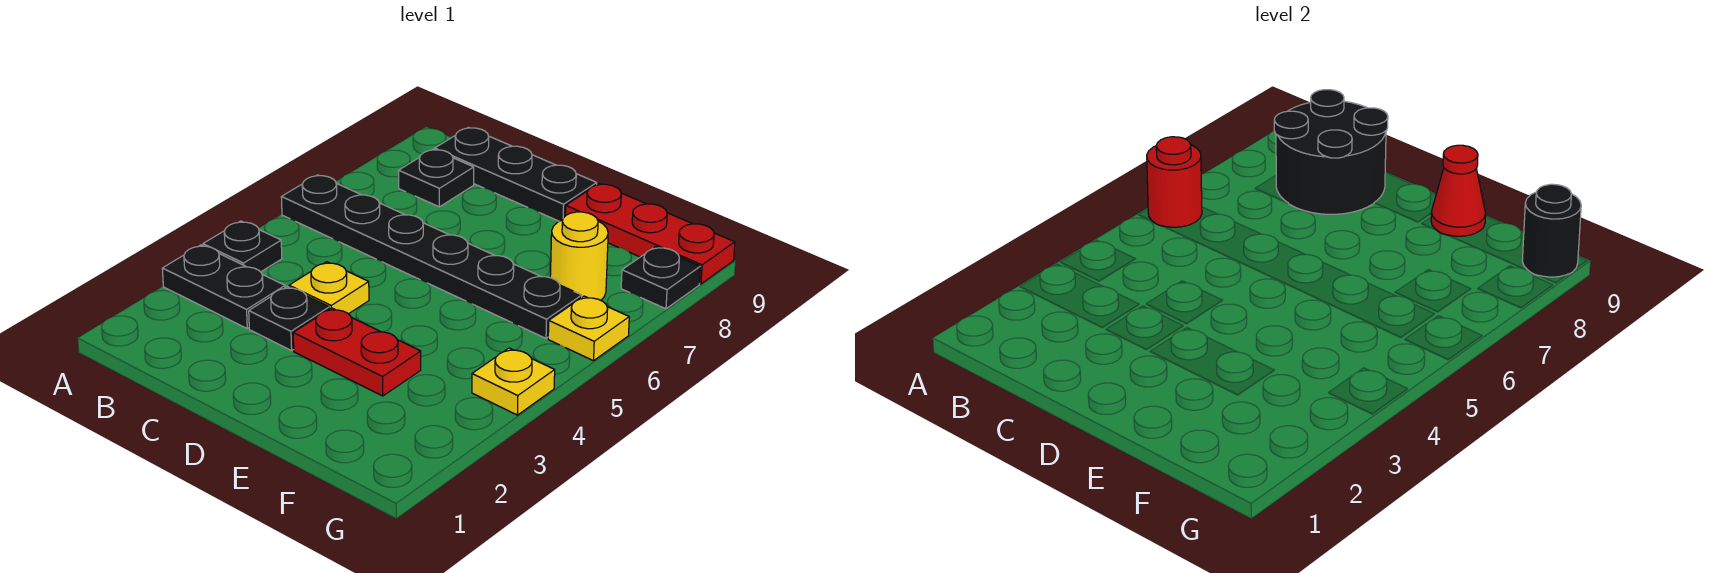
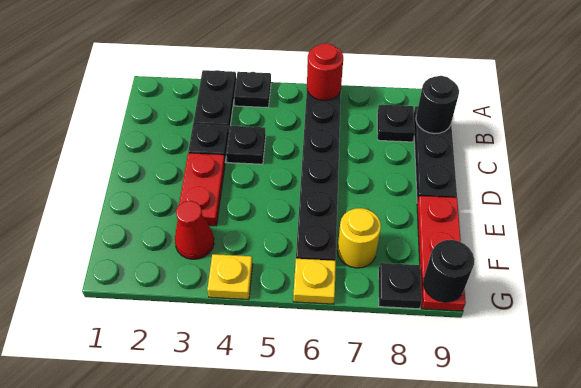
black 2x2 round brick [1274,90,1388,214] -> black 1x1 round brick [416,76,459,134]
yellow 1x1 plate [289,262,369,314] -> black 1x1 plate [226,126,266,164]
red 1x1 cone [1431,145,1486,236] -> red 1x1 cone moved to [175,201,214,259]

